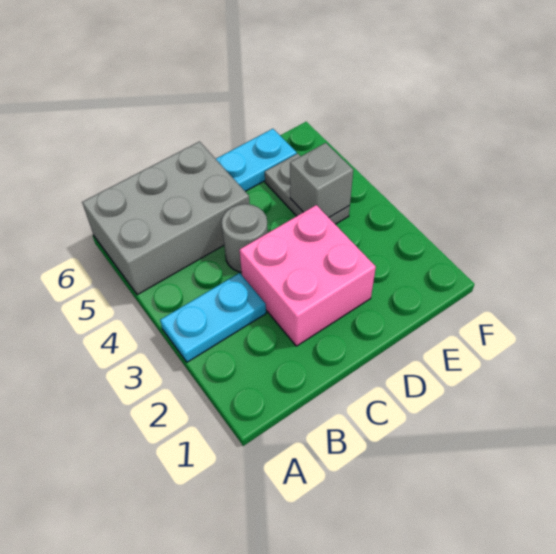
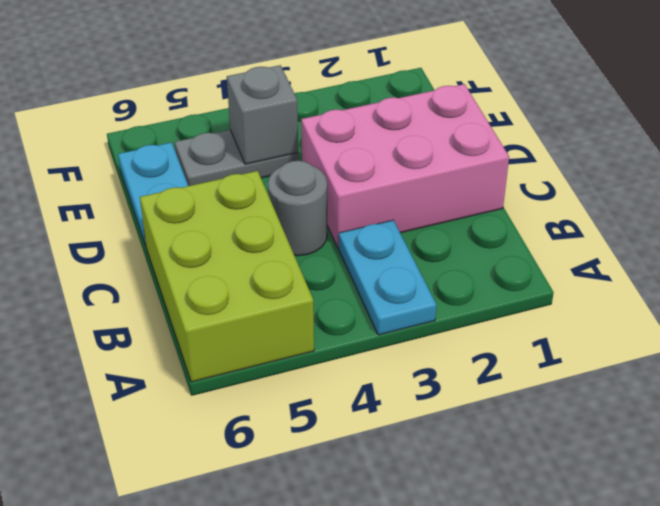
grey 2x3 brick [82,142,250,295] -> lime 2x3 brick [140,171,314,382]
pink 2x2 brick [240,205,376,346] -> pink 2x3 brick [301,84,509,247]

